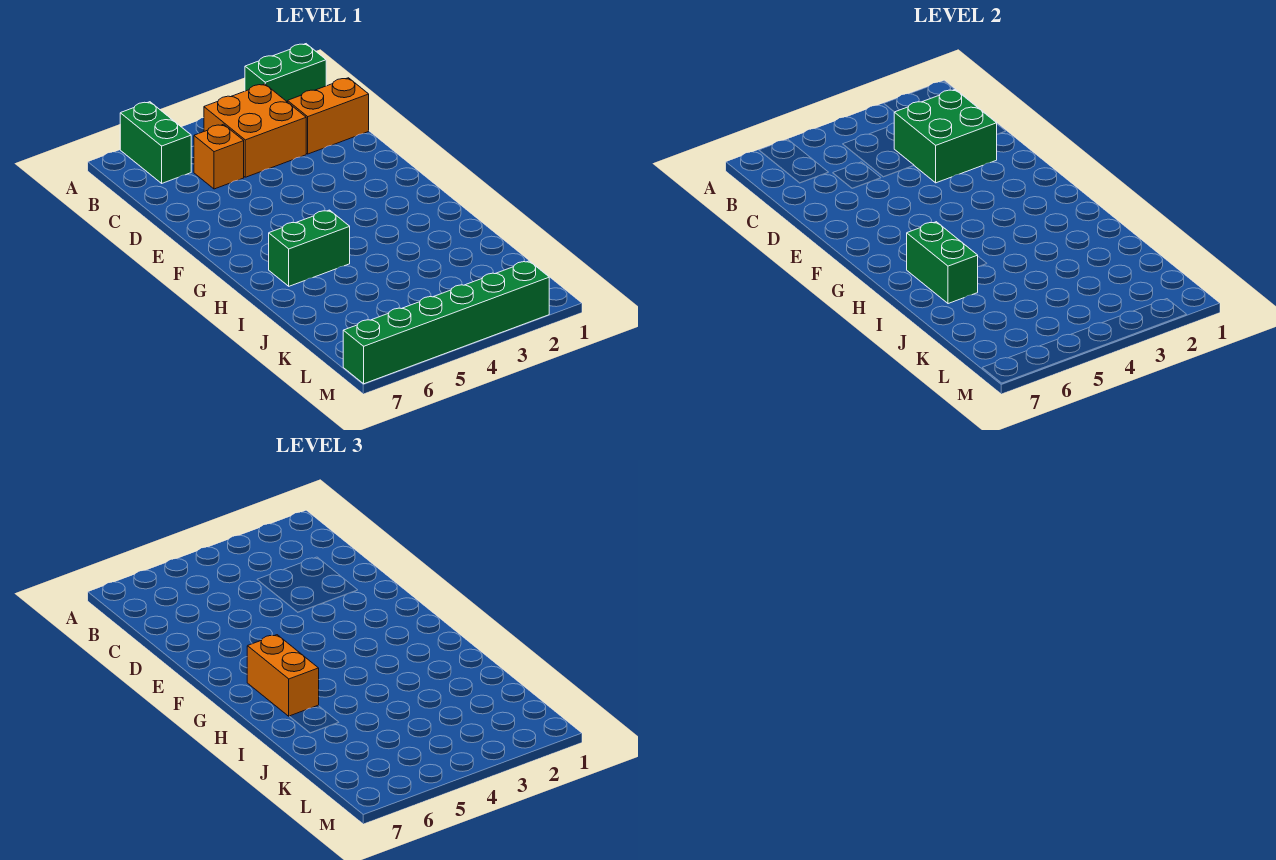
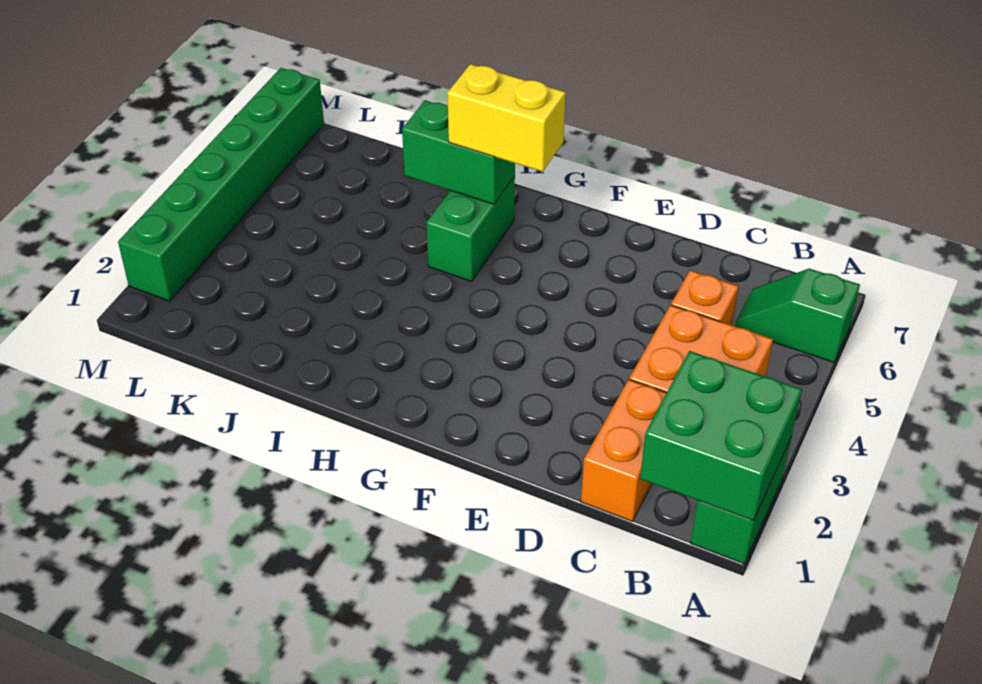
green 1x2 brick [120,102,191,183] -> green 1x2 slope [735,269,860,362]
green 2x2 brick [894,89,997,183] -> green 2x2 brick moved to [640,351,802,521]
orange 1x2 brick [247,635,319,716] -> yellow 1x2 brick [447,64,566,172]

